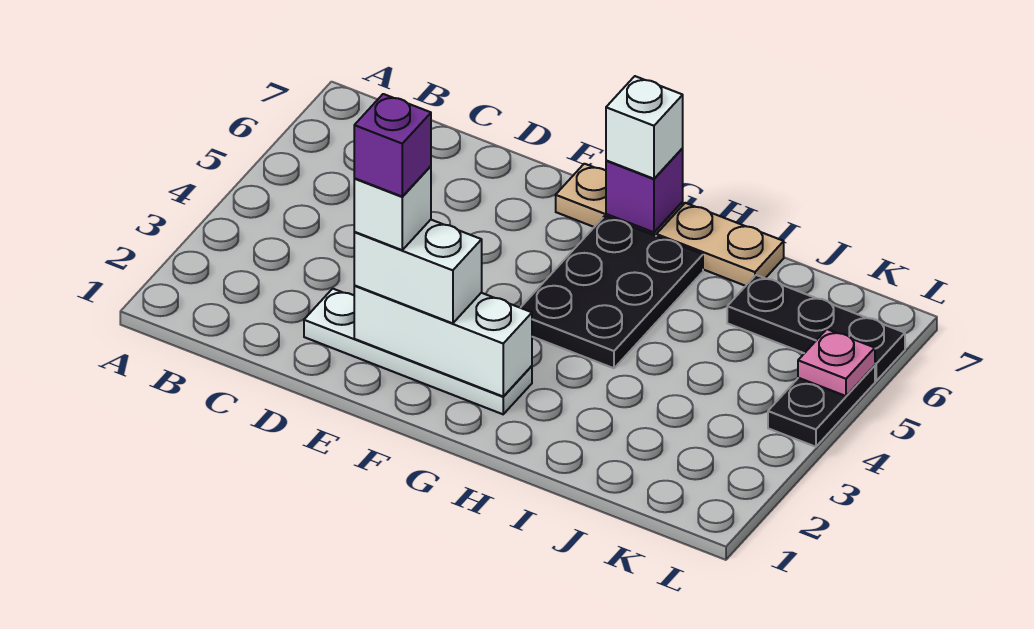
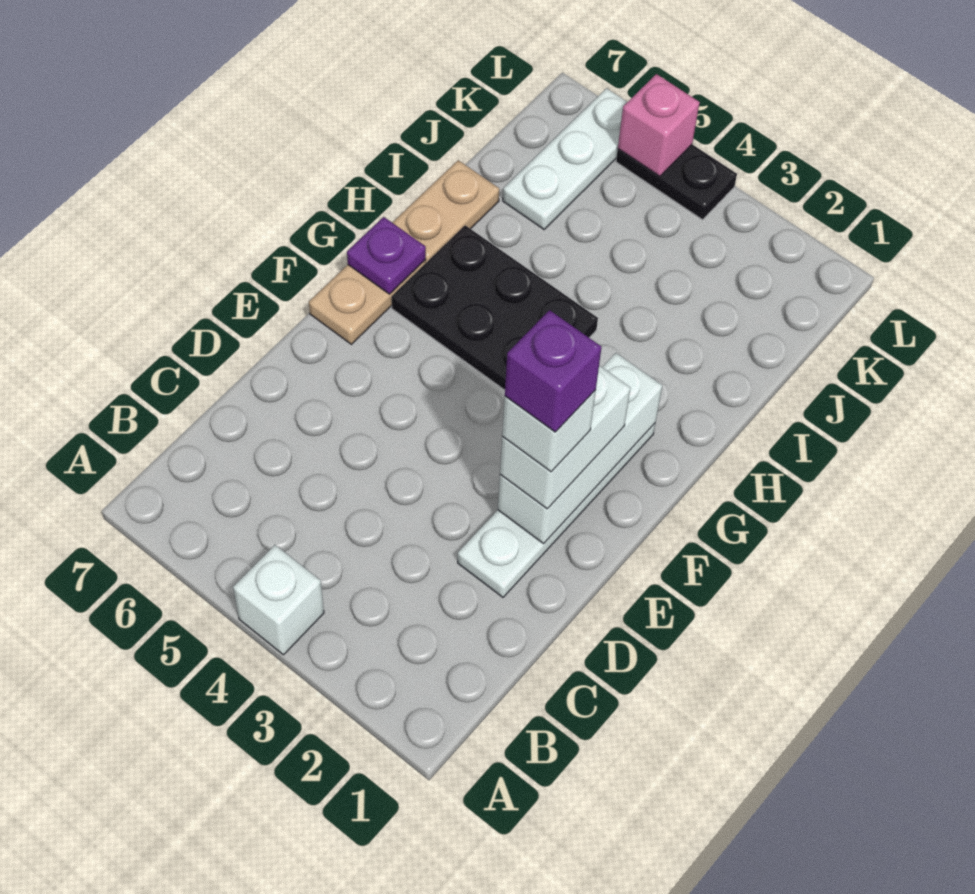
purple 1x1 brick [606,148,683,232] -> purple 1x1 plate [347,217,426,294]
white 1x1 brick [606,76,683,179] -> white 1x1 brick moved to [233,545,324,655]
black 1x3 plate [727,275,905,381] -> white 1x3 plate [503,88,627,229]
pink 1x1 plate [798,329,875,396] -> pink 1x1 brick [618,74,700,176]

